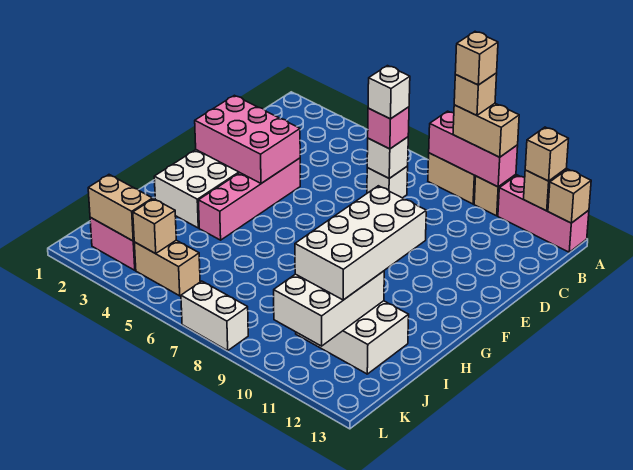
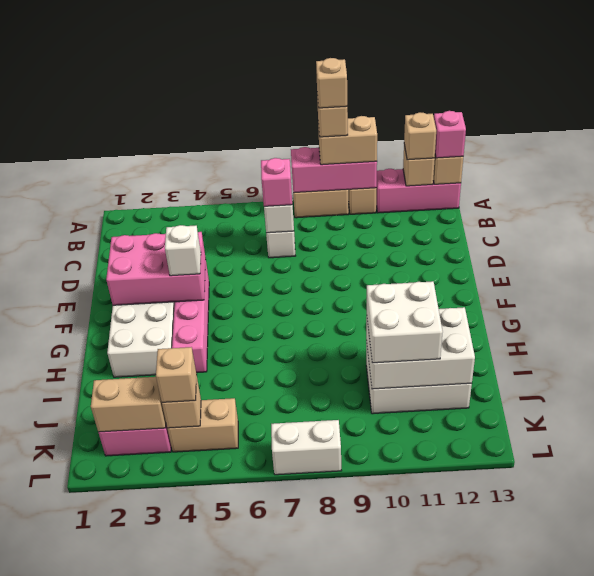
none -> pink 1x1 brick [434,111,466,158]
white 1x1 brick [368,66,410,119] -> white 1x1 brick moved to [165,225,201,276]
white 2x4 brick [295,186,426,300] -> white 2x2 brick [367,281,443,363]
white 2x3 brick [274,271,384,346] -> white 2x3 brick turned to [366,307,475,389]
none -> tan 1x1 brick [156,347,197,402]

